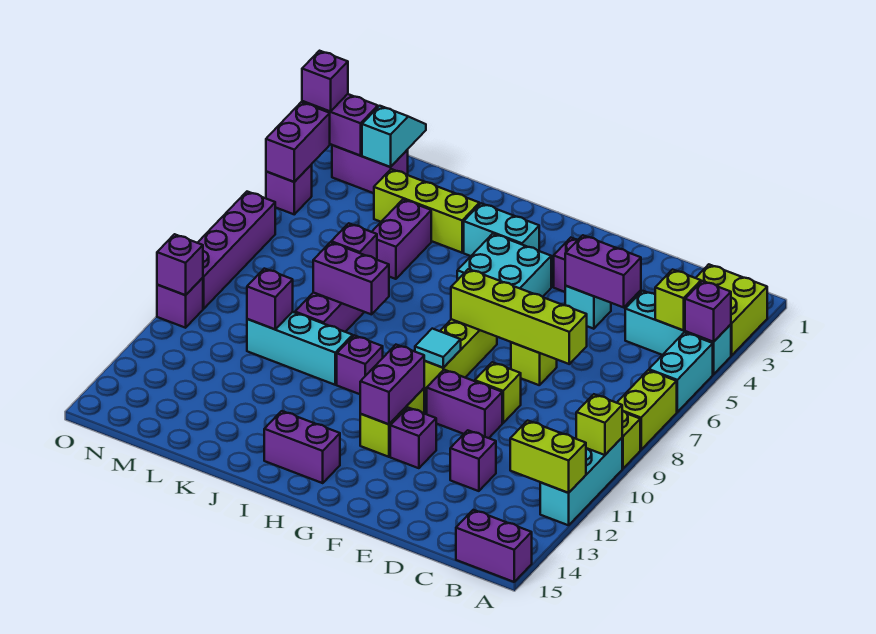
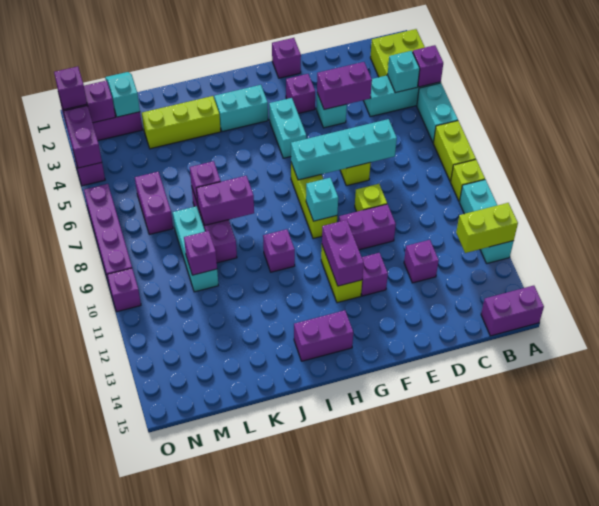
lime 1x1 brick [576,394,622,455] -> none
lime 1x1 brick [655,270,701,330] -> cyan 1x1 brick [388,51,420,93]
lime 1x4 brick [451,269,587,364] -> cyan 1x4 brick [291,119,397,180]
cyan 2x2 brick [457,234,551,297] -> cyan 1x2 brick [269,98,306,158]
cyan 1x1 tile [415,329,461,368] -> cyan 1x1 brick [306,178,338,221]
cyan 1x3 brick [247,312,353,385] -> cyan 1x3 brick turned to [173,206,218,292]
purple 1x2 brick [372,199,431,279] -> purple 1x2 brick moved to [135,172,173,234]
purple 1x1 brick [157,234,203,295] -> purple 1x1 brick moved to [272,38,301,78]

